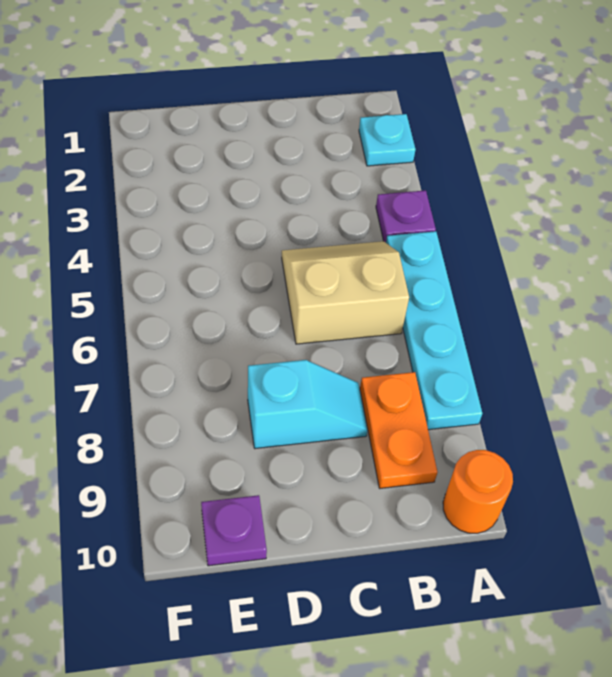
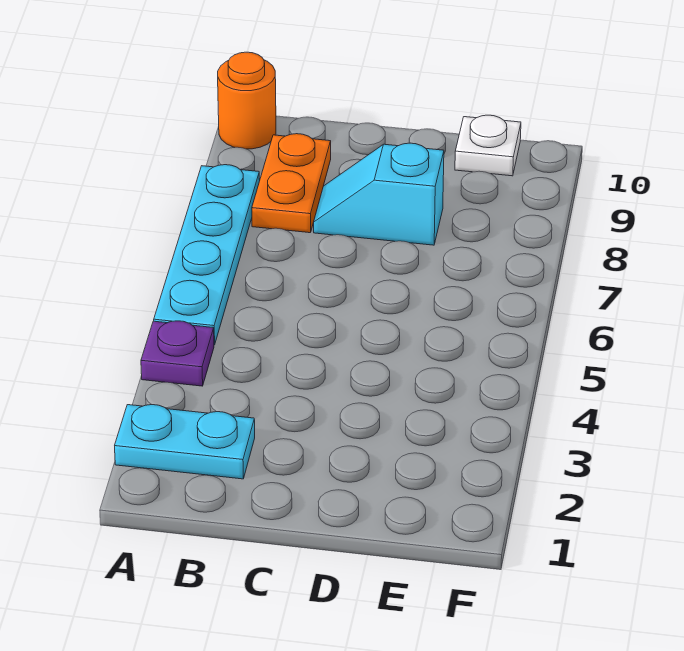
cyan 1x1 plate [359,114,416,166] -> cyan 1x2 plate [115,405,255,479]
tan 2x2 slope [282,241,409,344] -> none
purple 1x1 plate [201,495,267,566] -> white 1x1 plate [455,115,521,176]

